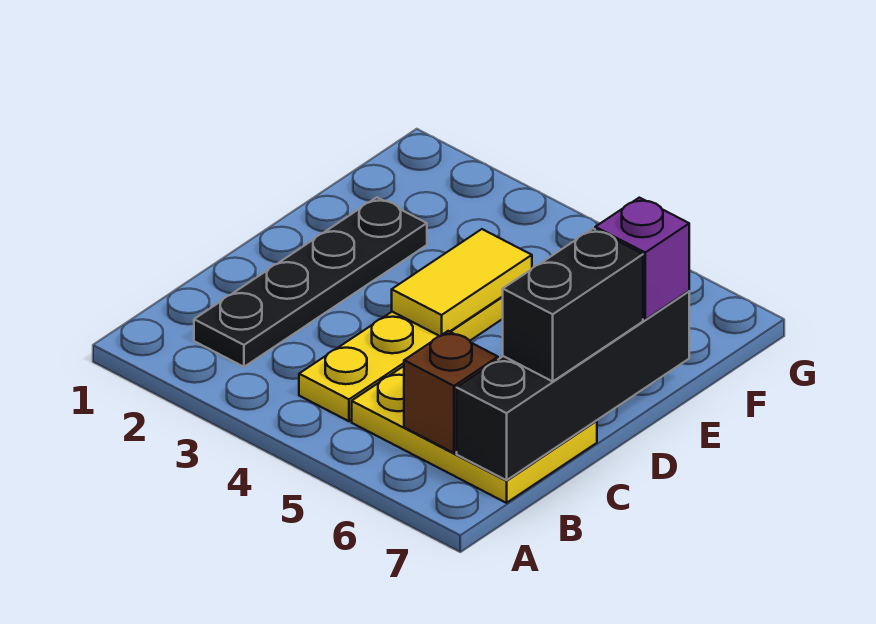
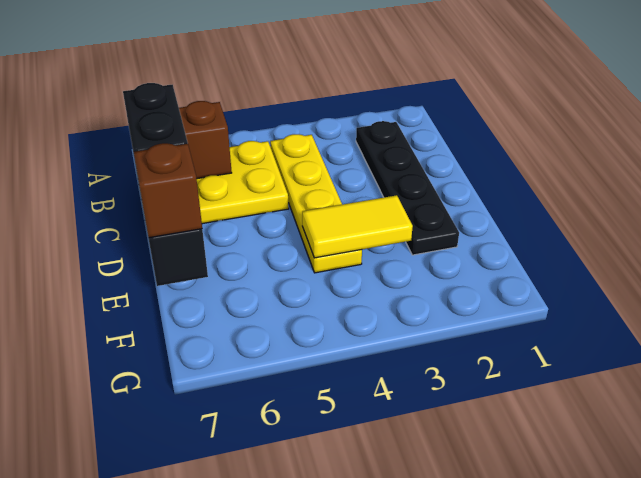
yellow 1x2 tile [392,229,532,336] -> yellow 1x2 tile turned to [302,195,413,258]
purple 1x1 brick [595,198,689,320] -> brown 1x1 brick [134,143,202,238]

